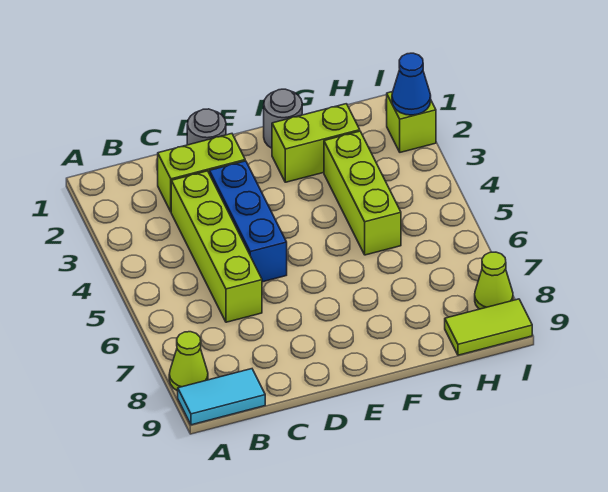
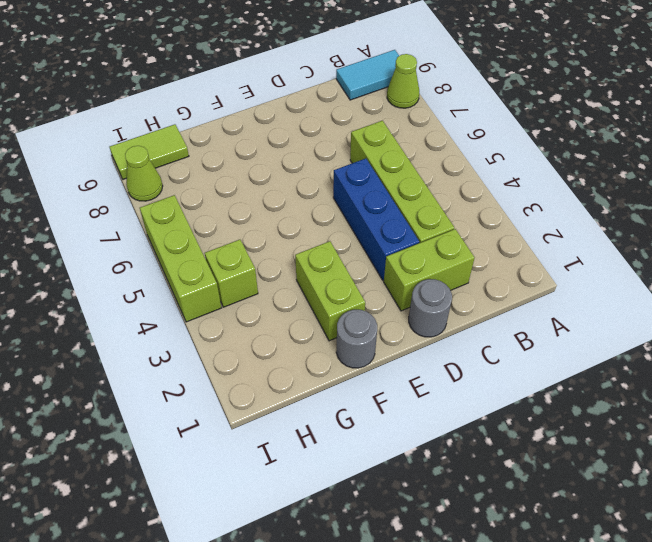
lime 1x2 brick [272,104,360,182] -> lime 1x2 brick turned to [295,241,365,341]
lime 1x3 brick [324,131,401,255] -> lime 1x3 brick moved to [140,195,221,322]
lime 1x1 brick [387,92,436,152] -> lime 1x1 brick moved to [205,240,258,307]
blue 1x1 cone [392,53,431,115] -> none

